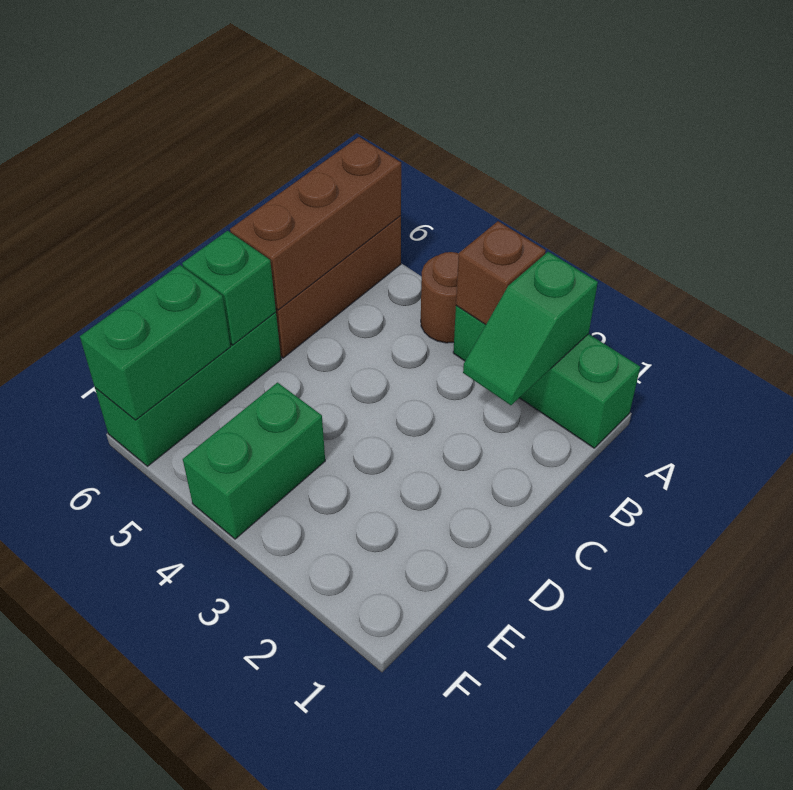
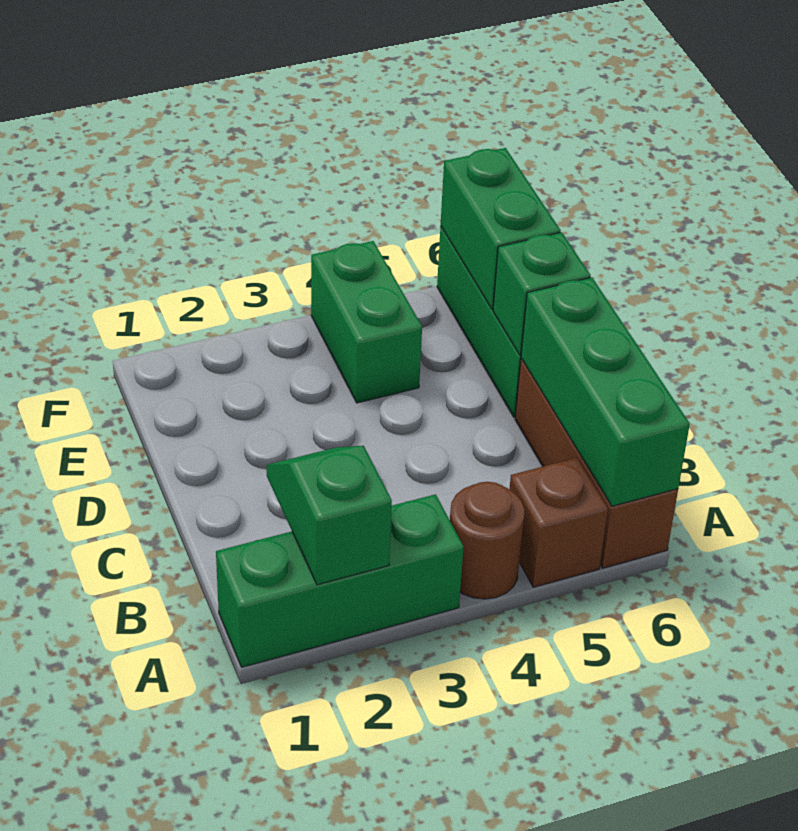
brown 1x1 brick [456,221,546,325] -> brown 1x1 brick moved to [509,458,608,587]
brown 1x3 brick [230,137,401,310] -> green 1x3 brick [521,278,690,506]

